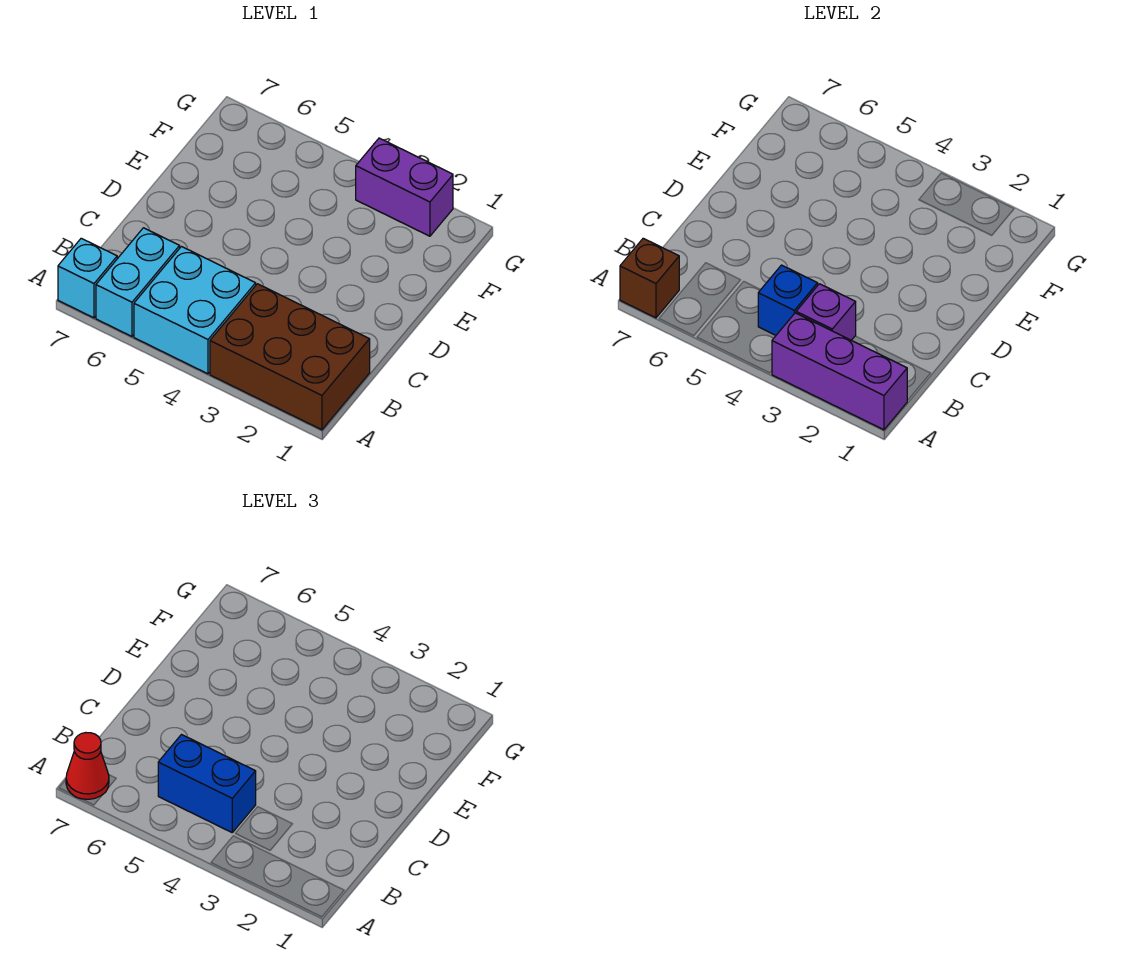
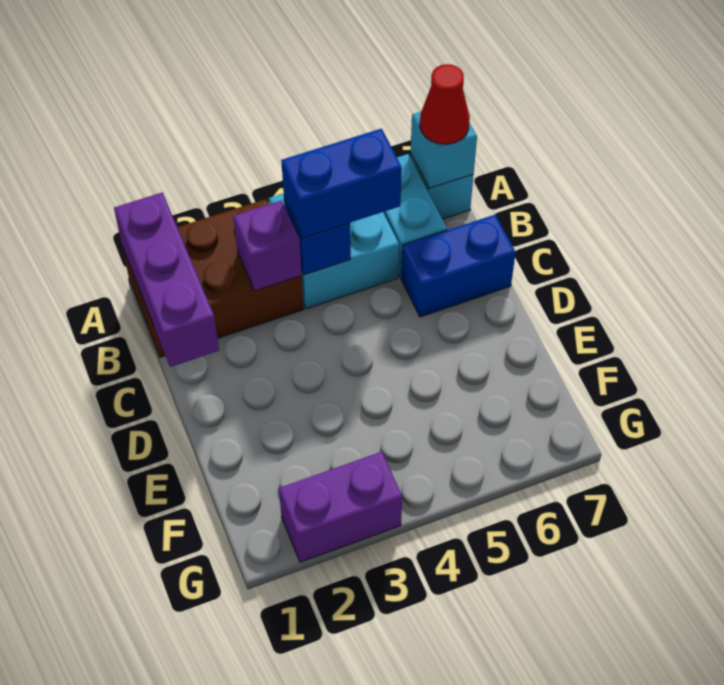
purple 1x3 brick [772,313,907,430] -> purple 1x3 brick turned to [114,192,219,367]
brown 1x1 brick [620,238,679,318] -> cyan 1x1 brick [411,112,477,188]
none -> blue 1x2 brick [401,215,516,317]

